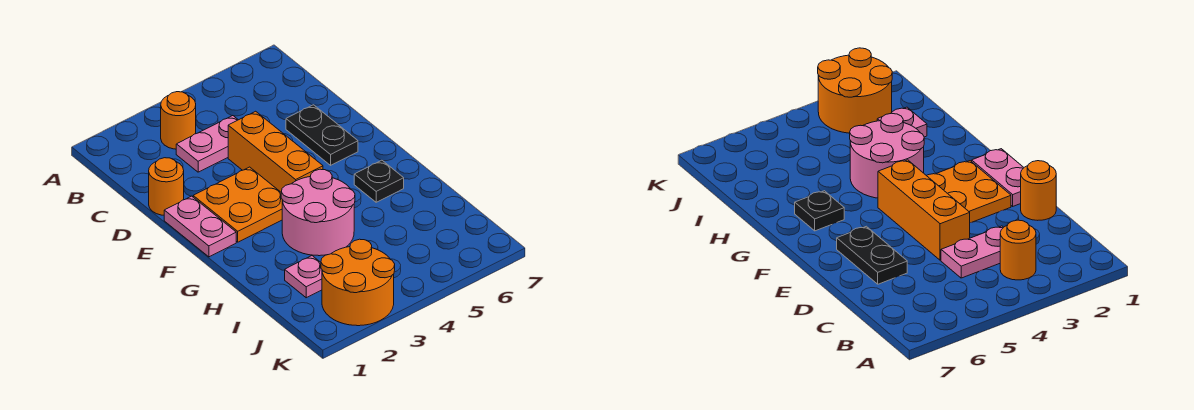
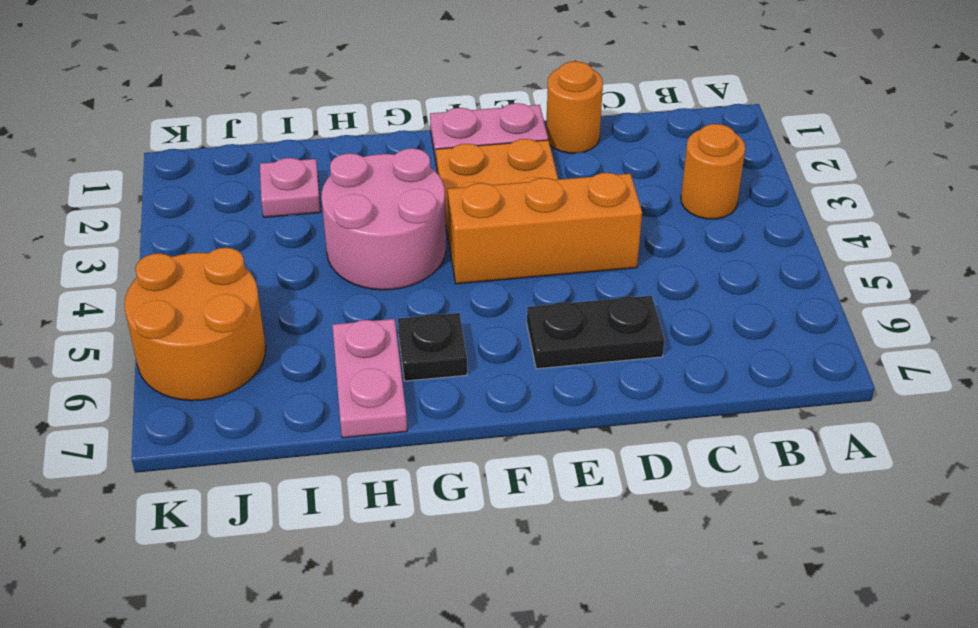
pink 1x2 plate [176,116,238,172] -> pink 1x2 plate moved to [332,319,407,438]
orange 2x2 round brick [321,239,395,326] -> orange 2x2 round brick moved to [124,248,266,401]

